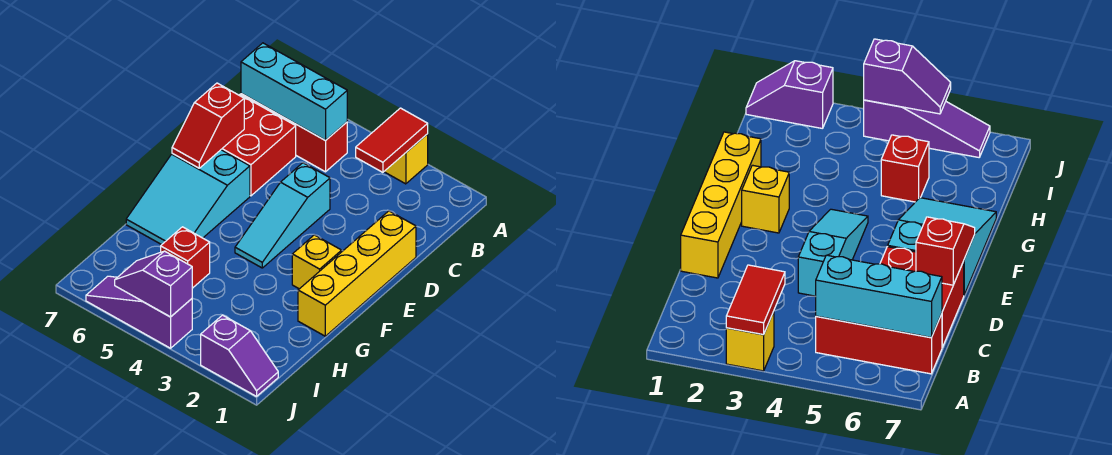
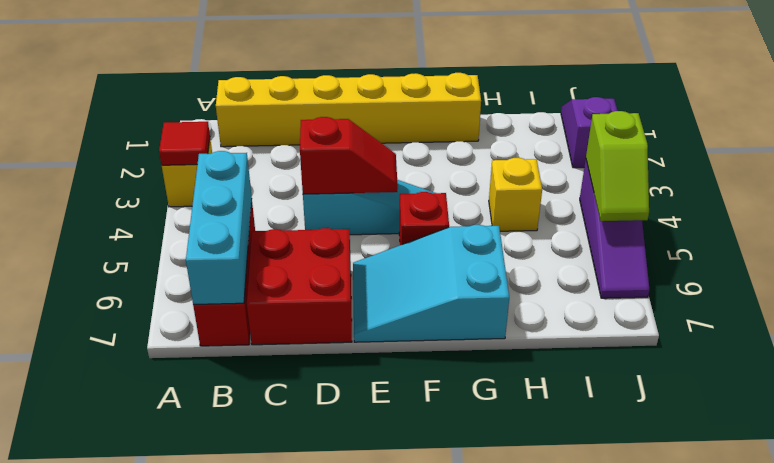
red 1x2 tile [356,108,428,172] -> red 1x1 tile [159,122,210,165]
yellow 1x4 brick [298,211,416,336] -> yellow 1x6 brick [216,73,481,147]
red 1x2 slope [172,83,244,168] -> red 1x2 slope moved to [300,117,398,194]
cyan 2x3 slope [126,150,250,245] -> cyan 2x3 slope turned to [353,225,509,342]
yellow 1x1 brick [292,235,342,289] -> yellow 1x1 brick moved to [489,158,542,231]
red 1x1 brick [161,227,210,288] -> red 1x1 brick moved to [399,192,449,245]
purple 1x2 slope [115,251,192,317] -> lime 1x2 slope [586,111,649,221]

